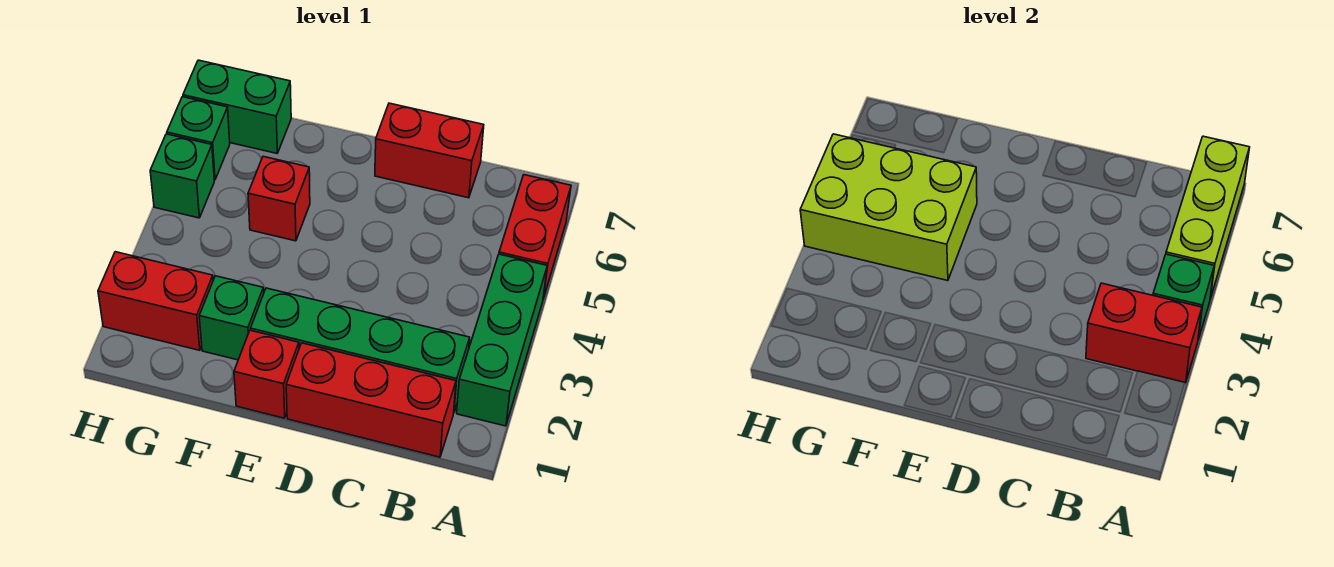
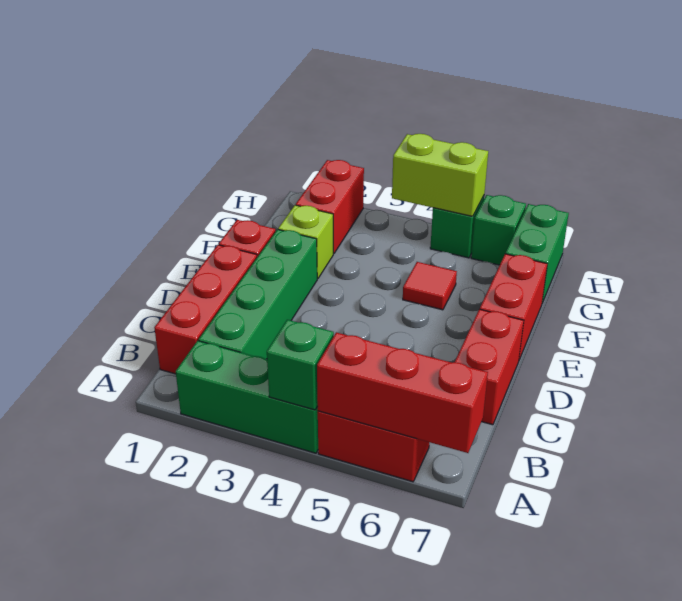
red 1x2 brick [1086,283,1202,383] -> red 1x2 brick moved to [480,254,547,359]
lime 1x3 brick [1166,136,1250,298] -> red 1x3 brick [317,332,488,453]
green 1x1 brick [199,276,264,360] -> lime 1x1 brick [278,205,333,279]
lime 2x3 brick [800,134,977,281] -> lime 1x2 brick [392,134,488,216]
red 1x1 brick [248,156,310,241] -> red 1x1 tile [403,262,457,310]

